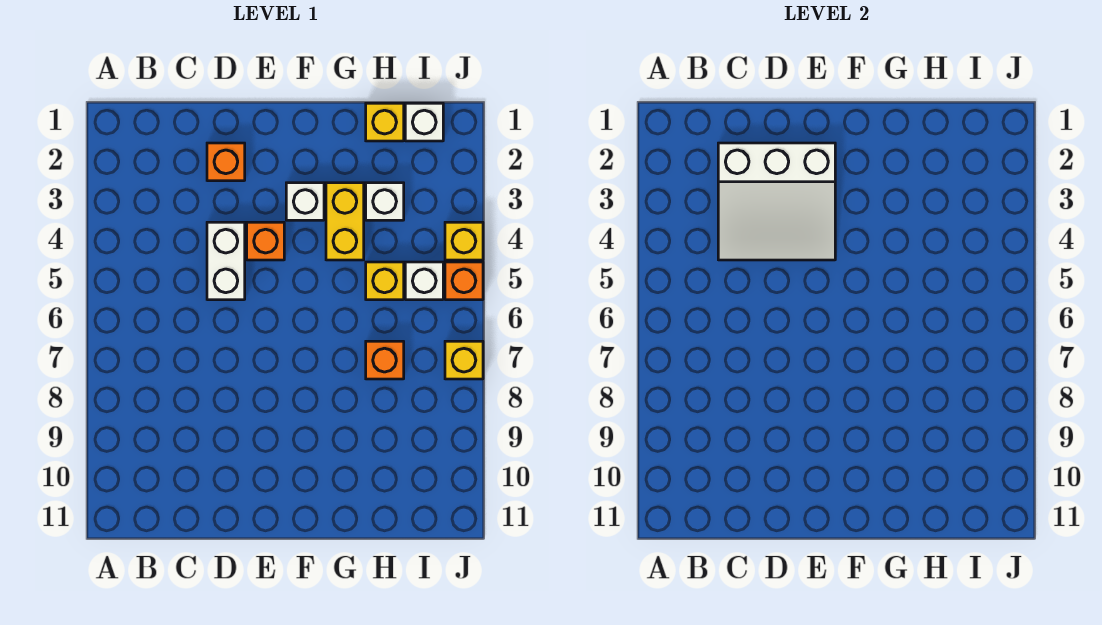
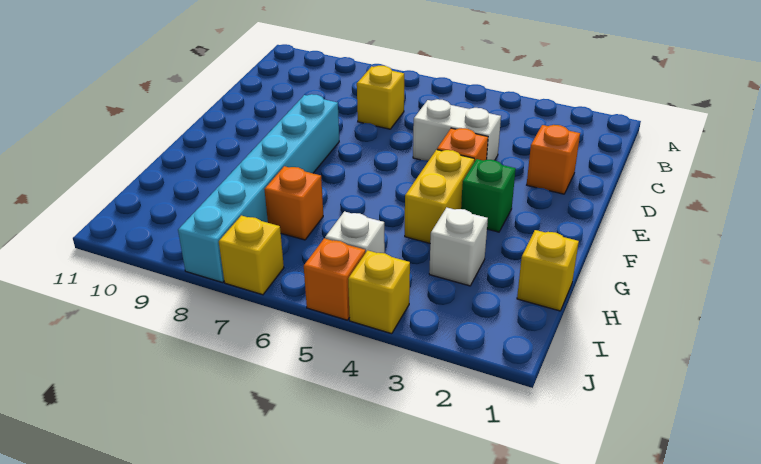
white 3x3 slope [718,143,835,260] -> none
none -> cyan 1x6 brick [178,94,339,283]
white 1x1 brick [286,183,324,220] -> green 1x1 brick [461,159,516,232]
yellow 1x2 brick [326,183,364,260] -> yellow 1x2 brick turned to [405,150,474,243]
yellow 1x1 brick [366,262,404,300] -> yellow 1x1 brick moved to [357,66,404,129]
white 1x1 brick [405,103,443,141] -> none

